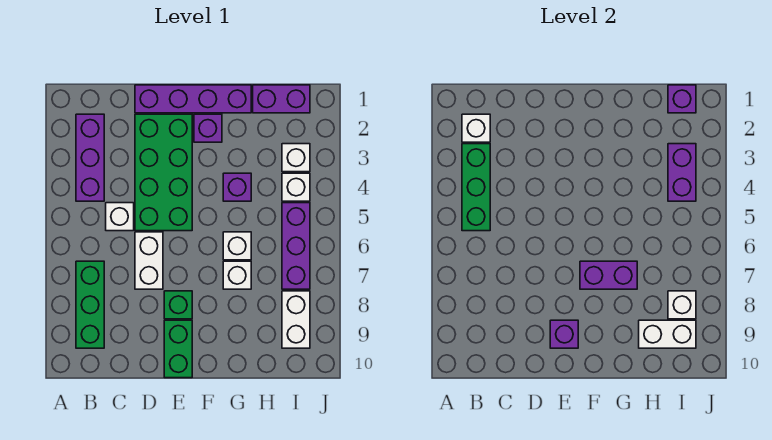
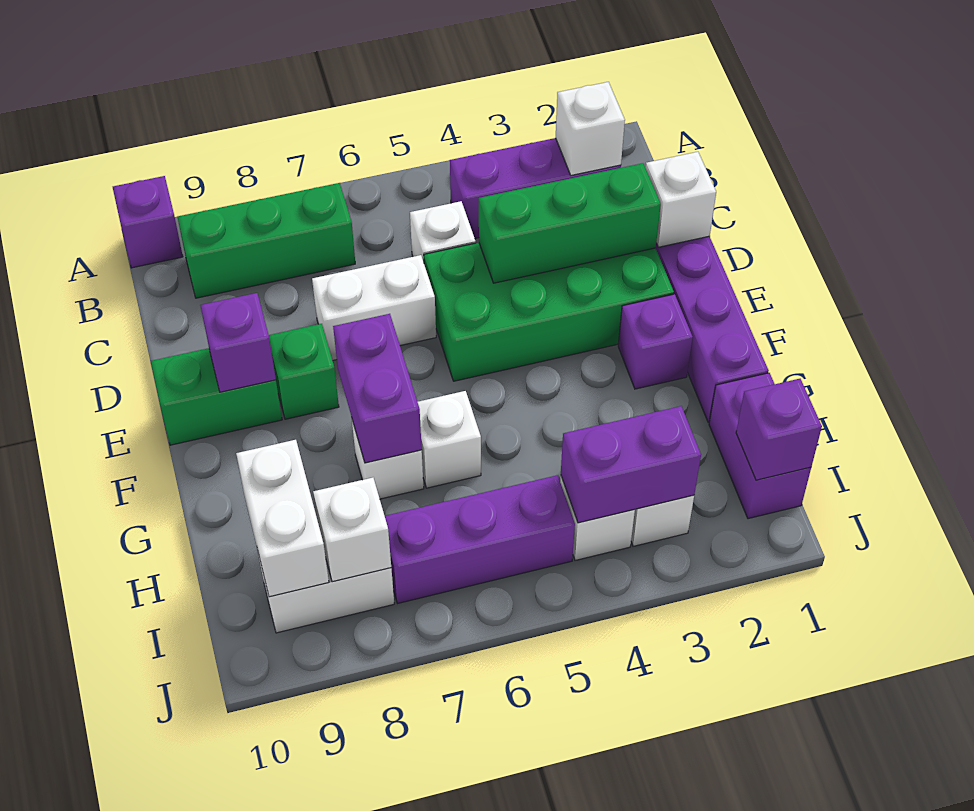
green 1x3 brick [462,144,490,231] -> green 1x3 brick moved to [479,163,661,283]
none -> white 1x1 brick [646,152,716,247]
purple 1x1 brick [223,173,251,201] -> purple 1x1 brick moved to [113,176,183,268]

